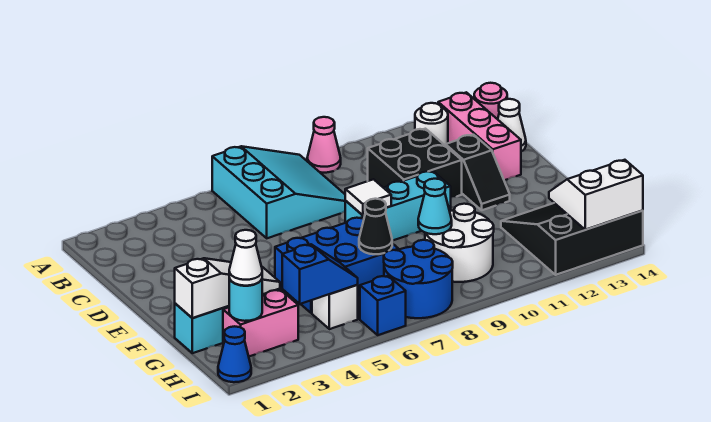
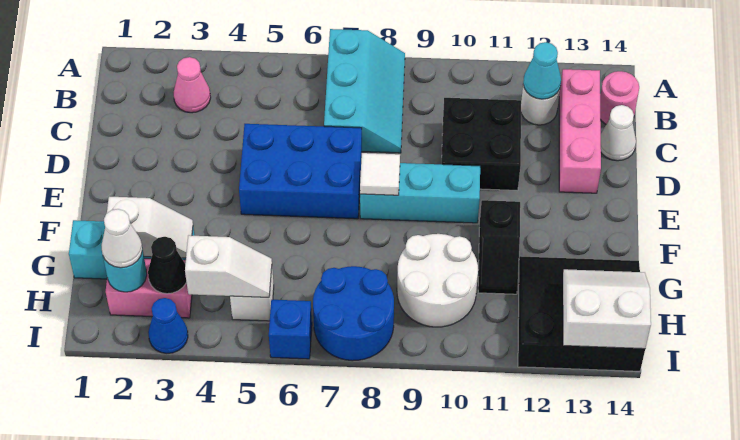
cyan 3x3 slope [212,146,346,238] -> cyan 2x3 slope [324,29,405,153]
pink 1x1 cone [307,117,341,173] -> pink 1x1 cone moved to [173,57,211,113]
black 1x2 slope [446,135,510,210] -> black 1x2 slope moved to [478,200,520,294]
blue 2x3 brick [275,217,399,313] -> blue 2x3 brick moved to [239,124,362,219]
white 1x3 slope [175,258,280,318] -> white 1x2 slope [107,197,193,258]
black 1x1 cone [359,199,392,254] -> black 1x1 cone moved to [148,237,187,294]
cyan 1x1 cone [418,179,452,234] -> cyan 1x1 cone moved to [523,42,561,99]
blue 1x2 slope [282,244,358,304] -> white 1x2 slope [185,235,272,297]
blue 1x1 cone [218,326,251,382] -> blue 1x1 cone moved to [148,298,188,353]

